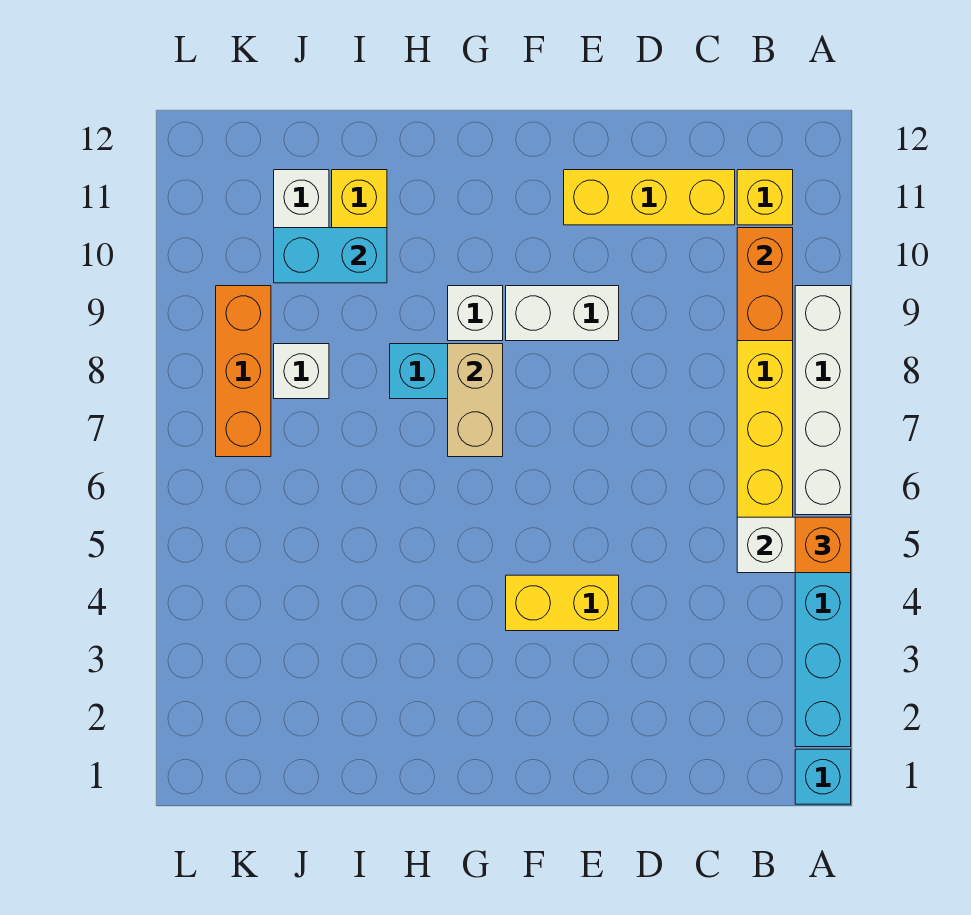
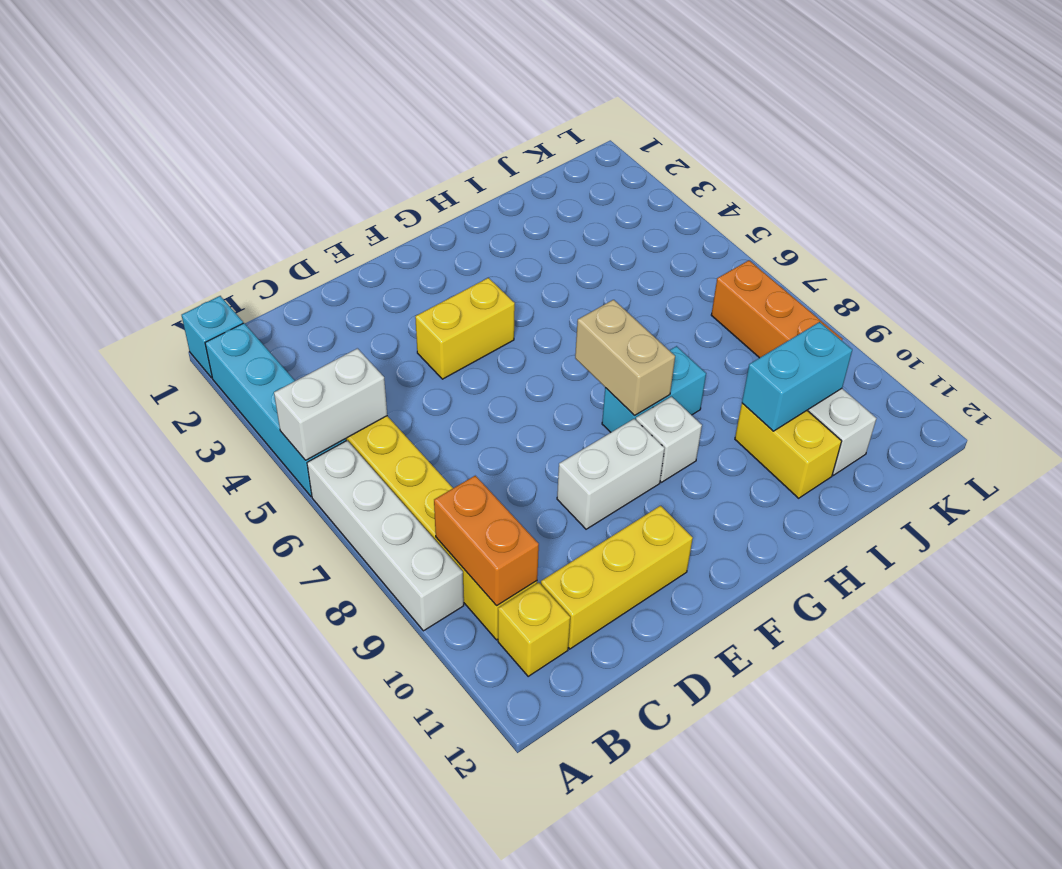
orange 1x1 brick [795,517,851,573] -> none
white 1x1 brick [274,344,329,399] -> none

